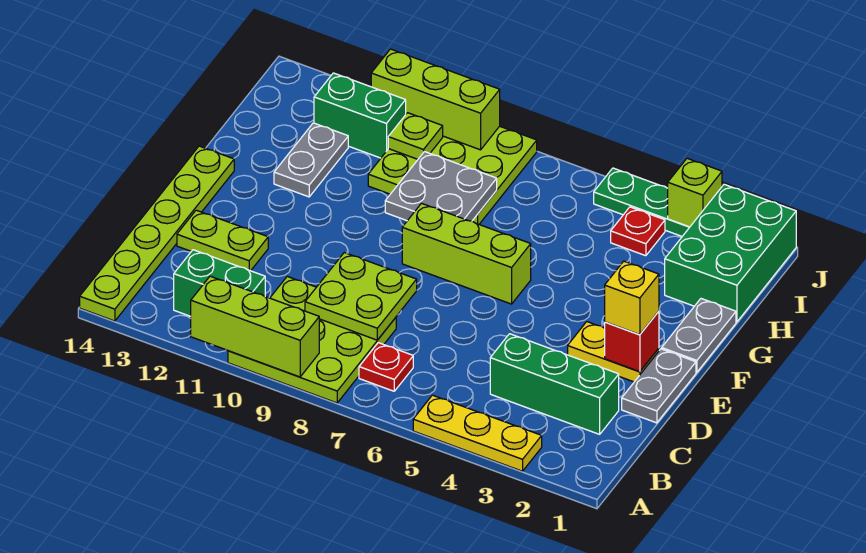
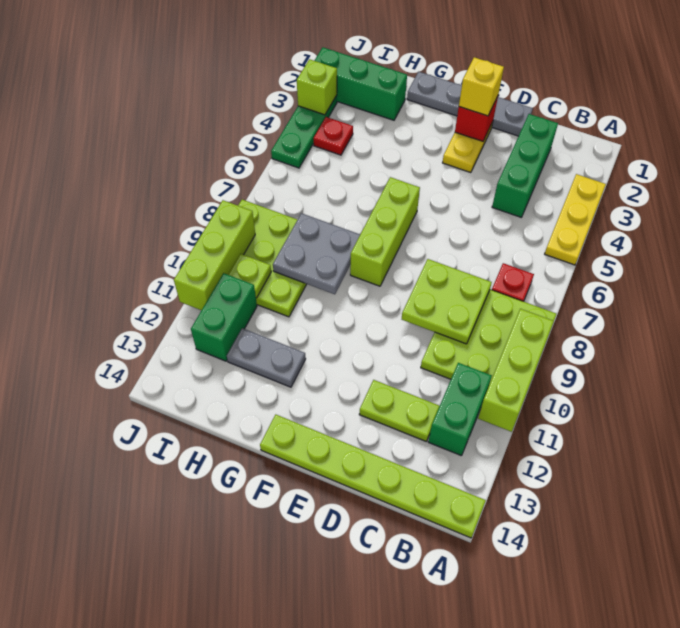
lime 1x2 plate [177,210,268,271] -> lime 1x2 plate turned to [359,380,439,441]
green 2x3 brick [665,184,796,322] -> green 1x3 brick [314,47,407,120]

